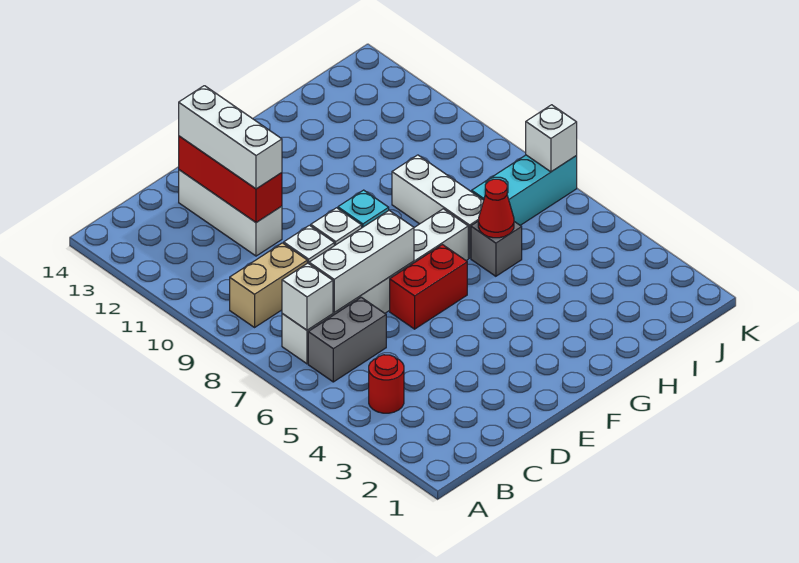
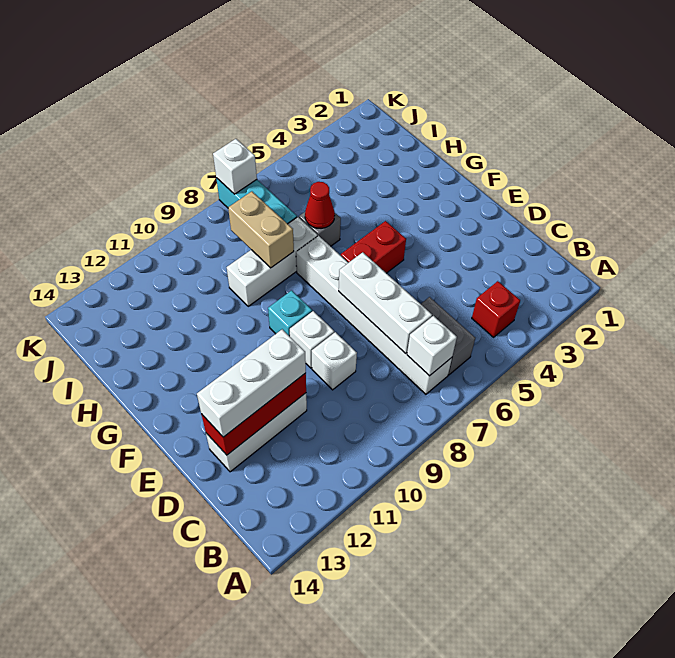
red 1x1 round brick [369,355,404,413] -> red 1x1 brick [472,281,520,337]
tan 1x2 brick [230,243,307,327] -> tan 1x2 brick moved to [228,191,294,268]
red 1x2 brick [390,245,467,329] -> red 1x2 brick turned to [341,221,406,273]

